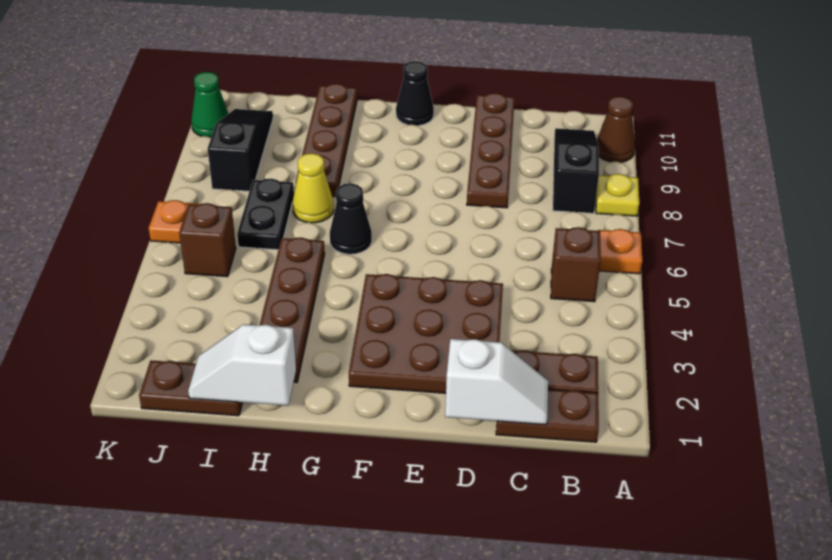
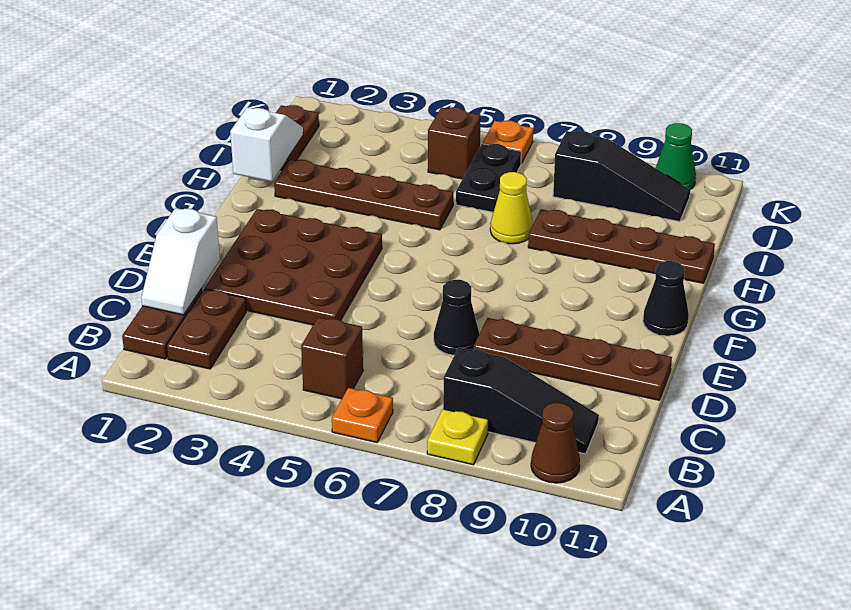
black 1x1 cone [330,183,372,254] -> black 1x1 cone moved to [434,280,479,355]
black 1x2 plate [237,179,294,250] -> black 1x2 plate turned to [456,144,521,212]

